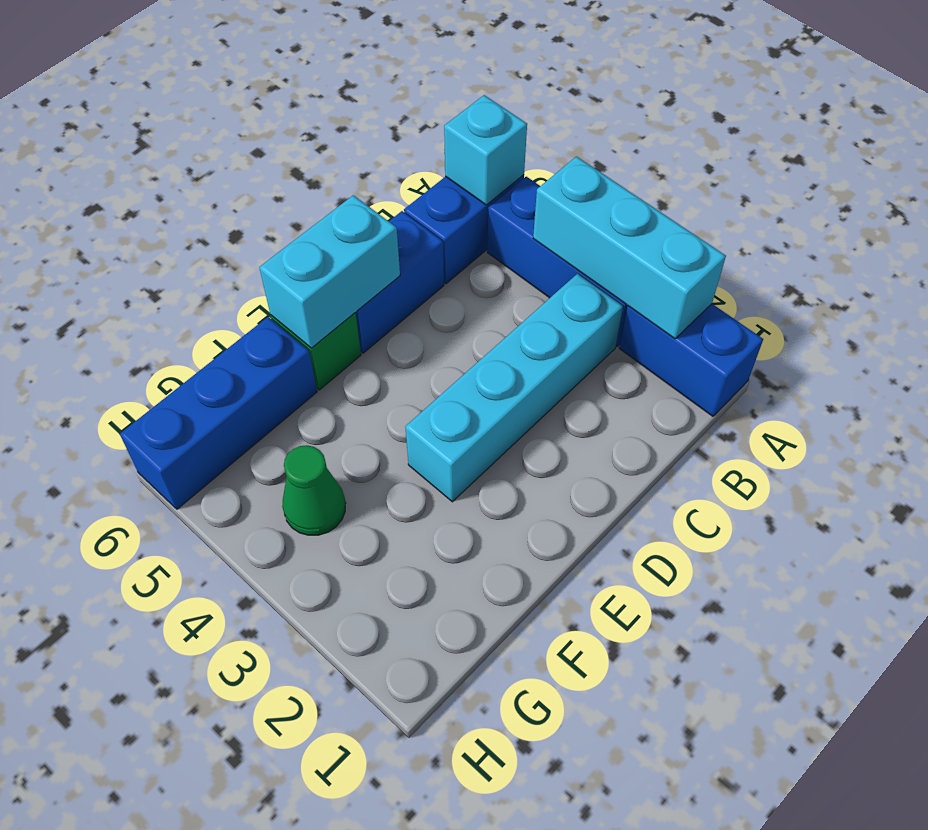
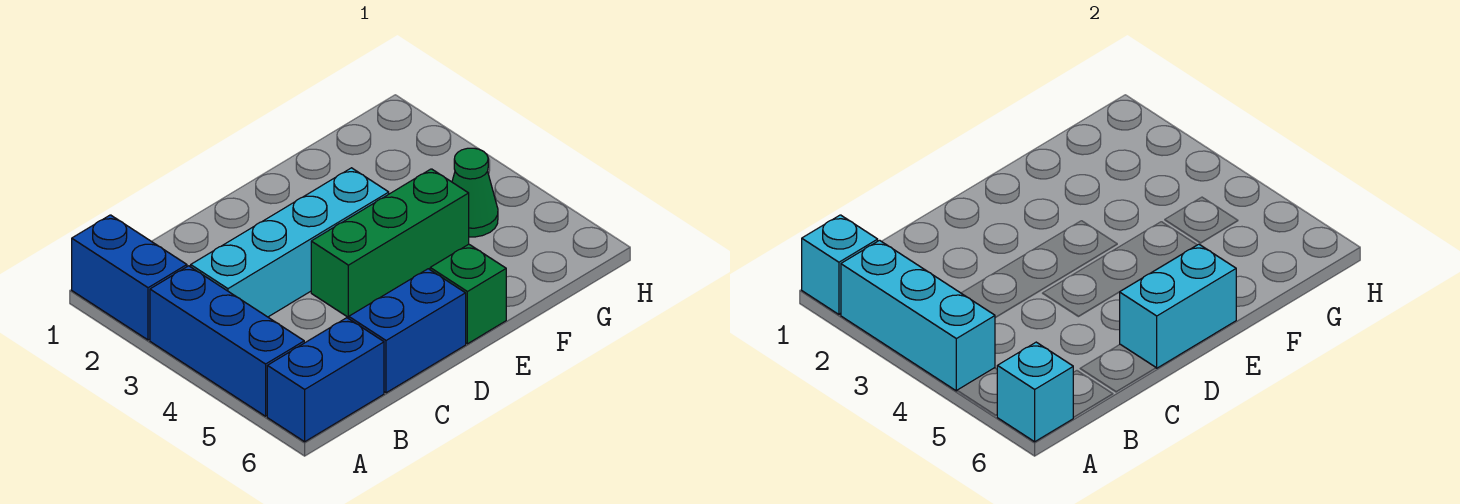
none -> cyan 1x1 brick [802,215,878,314]
none -> green 1x3 brick [311,169,469,317]
blue 1x3 brick [120,317,317,509] -> none

